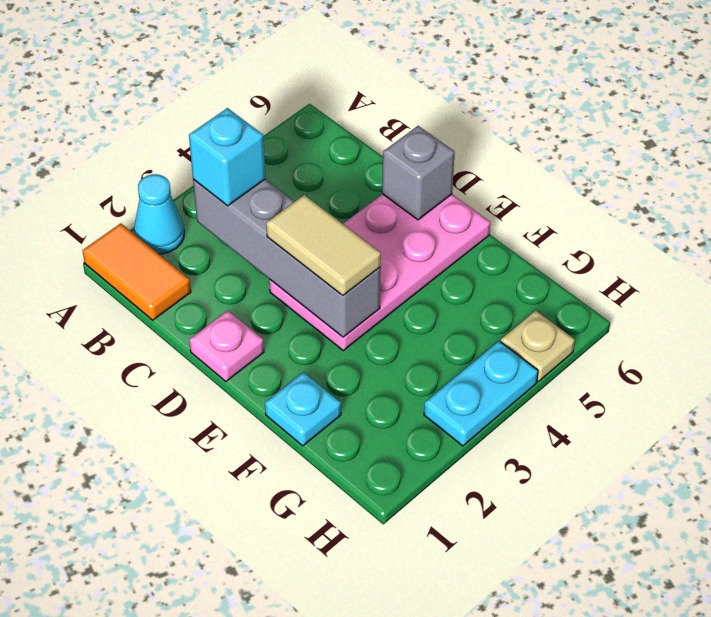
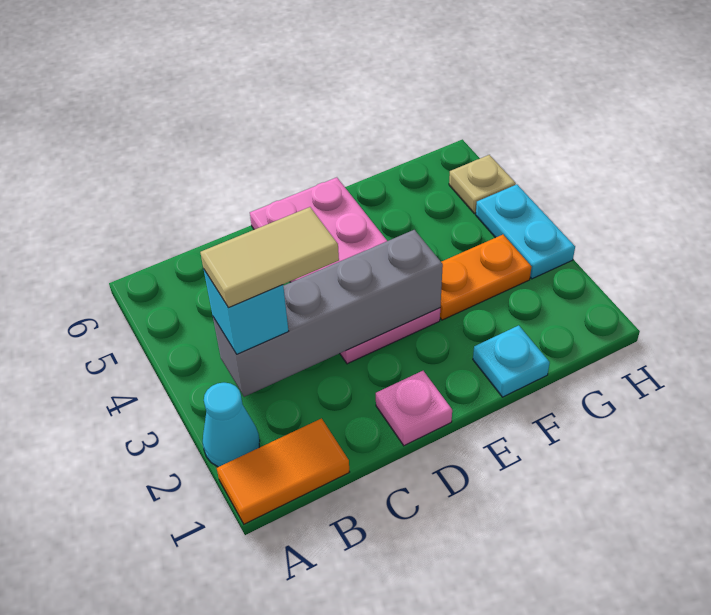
tan 1x2 tile [266,195,381,296] -> tan 1x2 tile moved to [200,207,339,308]
grey 1x1 brick [382,126,455,220] -> none
none -> orange 1x2 plate [440,235,531,320]

